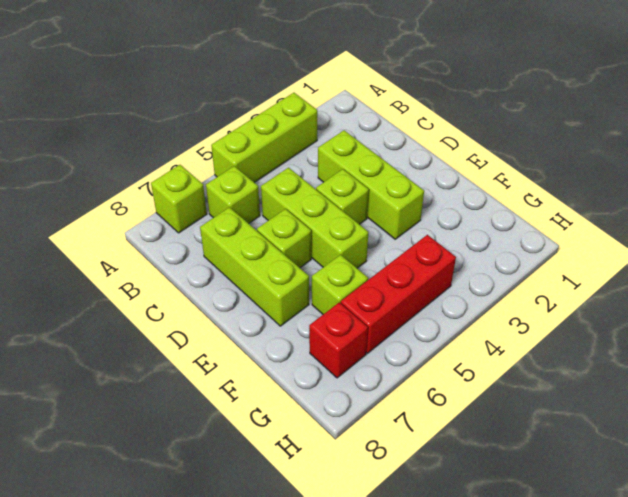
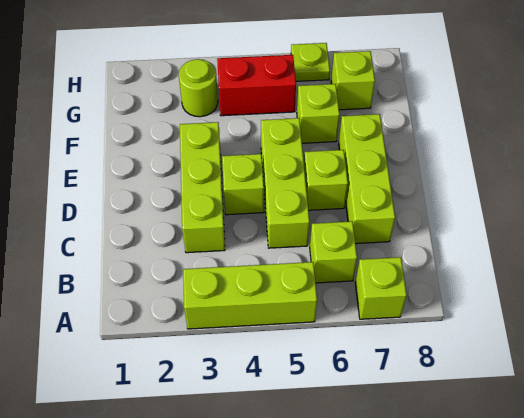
none -> lime 1x1 round brick [179,59,218,117]
red 1x3 brick [341,235,456,353] -> red 1x2 brick [217,55,296,116]
red 1x1 brick [309,302,368,378] -> lime 1x1 brick [331,51,375,110]
none -> lime 1x1 plate [291,43,330,81]

